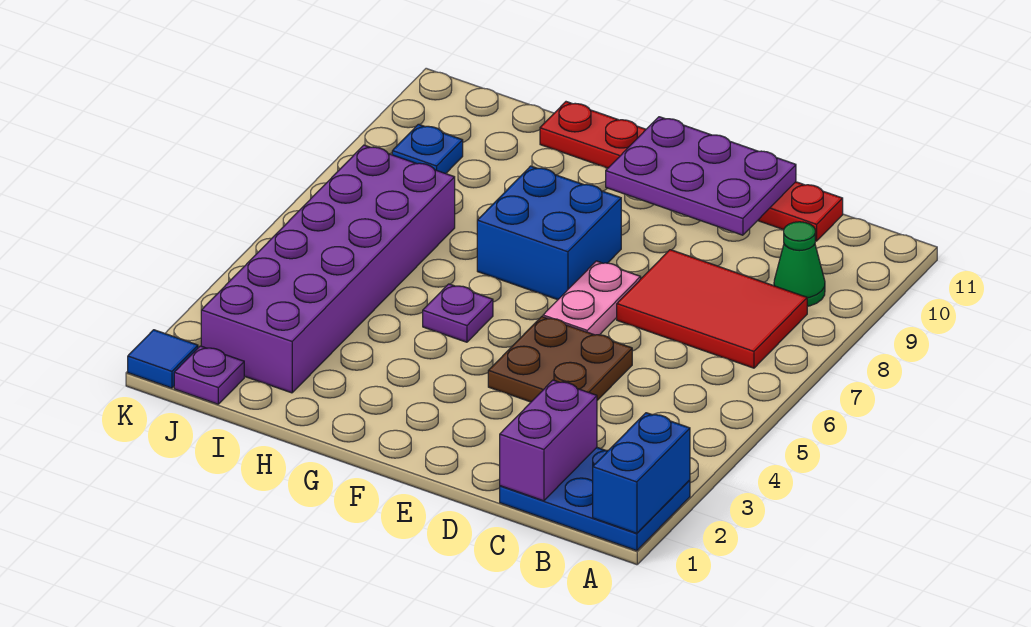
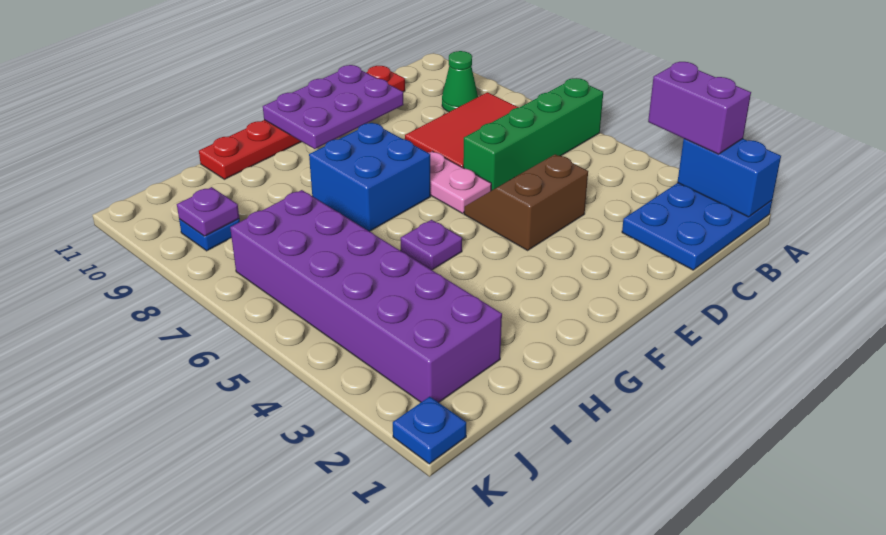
none -> green 1x4 brick [463,78,603,191]
purple 1x2 brick [500,380,597,501] -> purple 1x2 brick moved to [648,62,751,154]
brown 2x2 plate [488,317,632,402] -> brown 2x2 slope [464,154,588,250]
purple 1x1 plate [174,346,244,404] -> purple 1x1 plate moved to [177,187,239,236]
blue 1x1 tile [128,330,198,388] -> blue 1x1 plate [393,397,466,464]

